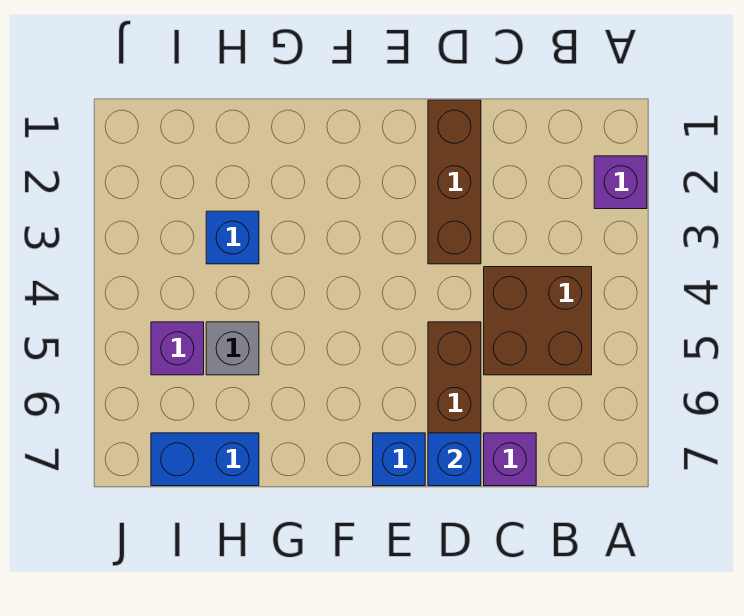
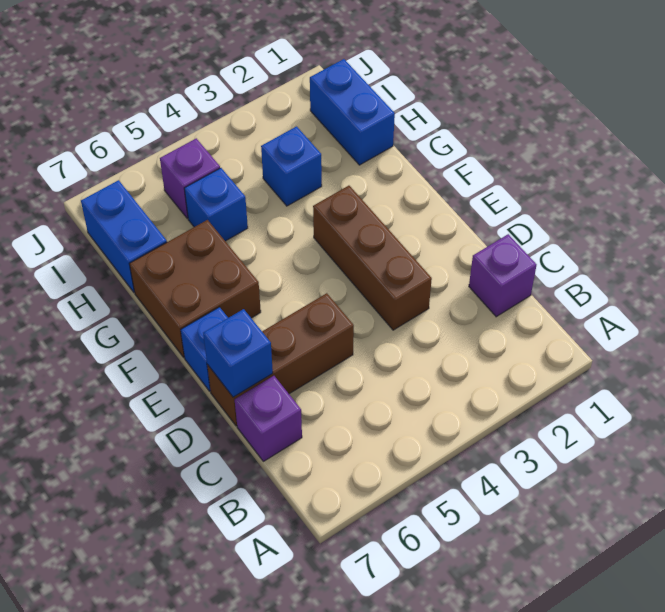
purple 1x1 brick [594,156,647,209] -> purple 1x1 brick moved to [469,234,536,317]
brown 2x2 brick [484,267,592,375] -> brown 2x2 brick moved to [129,220,261,357]
brown 1x3 brick [428,100,481,264] -> brown 1x3 brick turned to [313,186,432,330]
none -> blue 1x2 brick [310,59,395,165]
grey 1x1 brick [206,322,259,375] -> blue 1x1 brick [184,168,248,241]

